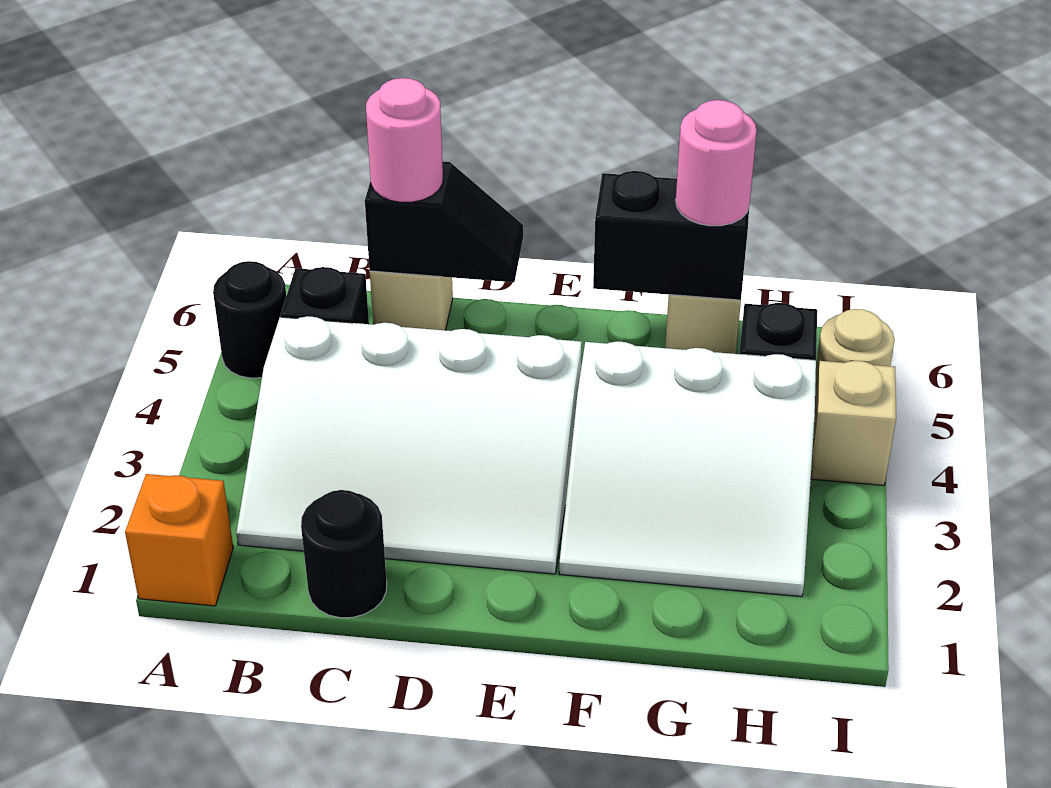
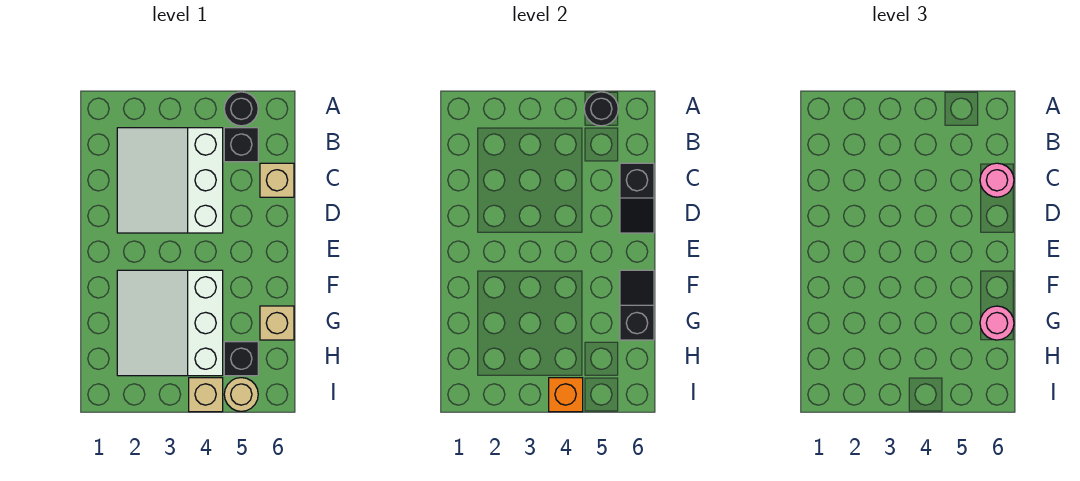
orange 1x1 brick [125,474,233,606] -> orange 1x1 brick moved to [549,378,583,412]
white 3x4 slope [236,316,582,574] -> white 3x3 slope [117,128,223,233]
black 1x1 round brick [301,490,387,618] -> black 1x1 round brick moved to [584,92,618,126]
black 1x2 brick [593,171,749,300] -> black 1x2 slope [620,270,654,340]

